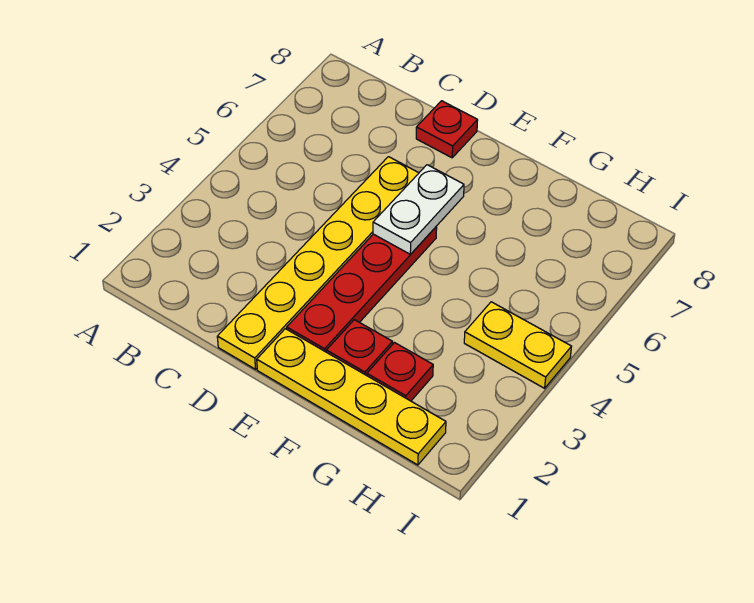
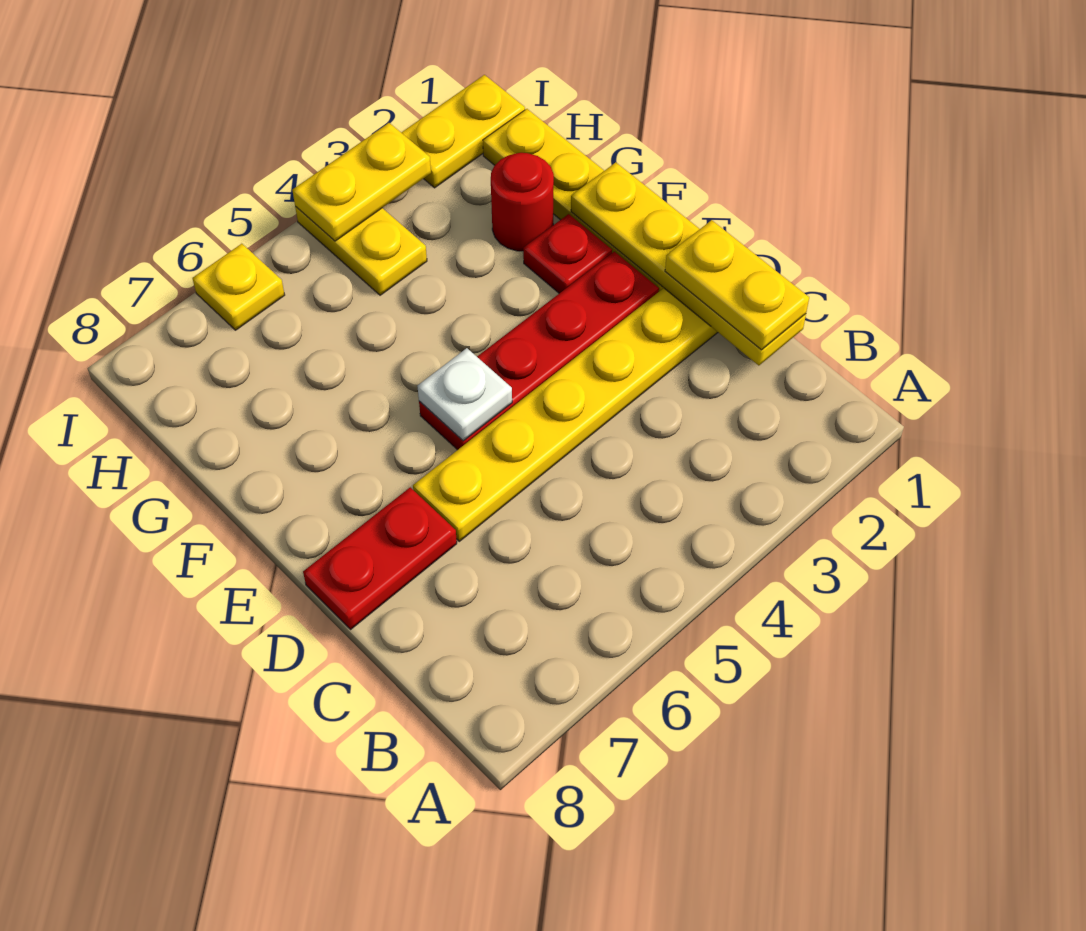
none -> yellow 1x4 plate [571,162,806,366]
none -> yellow 1x2 plate [665,220,809,350]
red 1x1 plate [416,101,478,158] -> red 1x2 plate [303,487,457,629]
white 1x2 plate [373,165,464,254] -> white 1x1 plate [417,348,512,441]
red 1x1 plate [367,343,433,401] -> red 1x1 round brick [491,153,554,251]
none -> yellow 1x2 plate [401,75,525,188]
none -> yellow 1x2 plate [292,123,431,241]
none -> yellow 1x1 plate [192,244,285,330]

